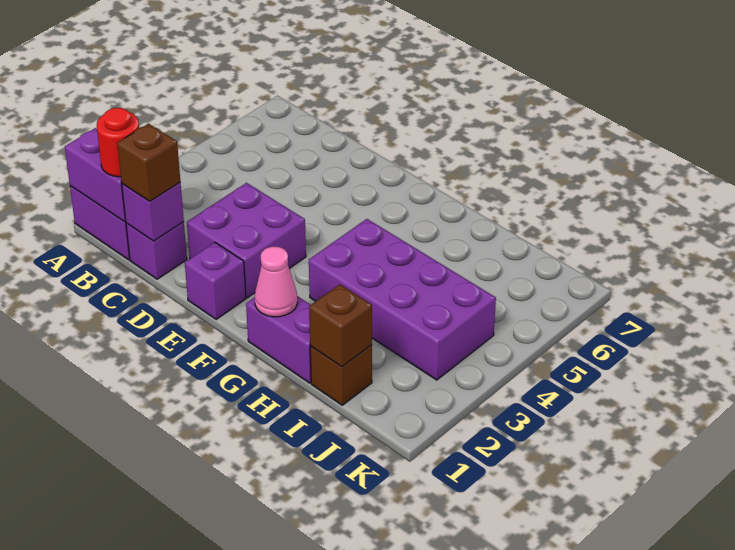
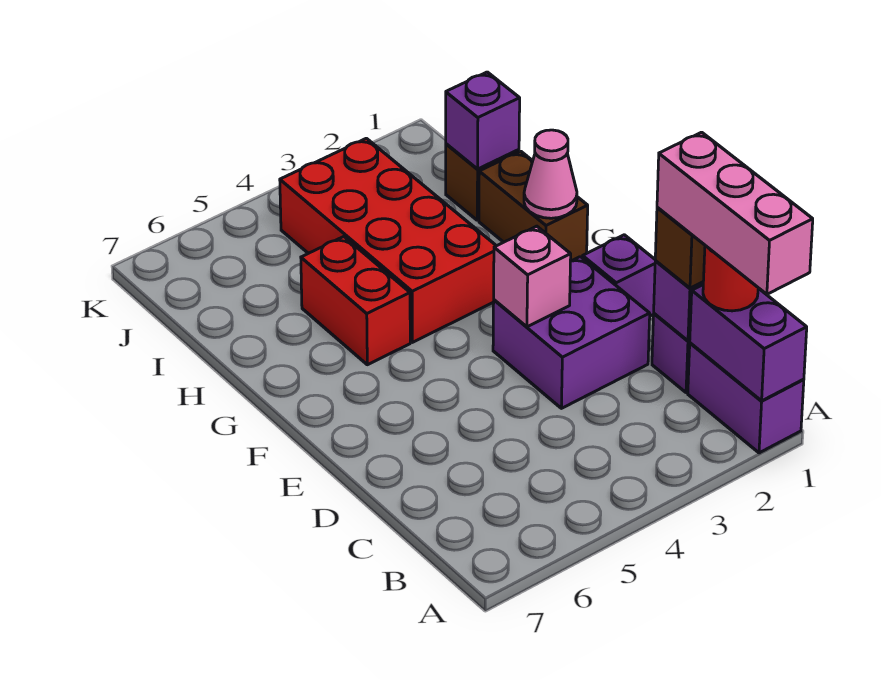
none -> pink 1x3 brick [657,132,813,294]
none -> pink 1x1 brick [494,226,571,327]
purple 1x2 brick [246,296,311,383] -> brown 1x2 brick [479,151,588,261]
purple 2x4 brick [309,219,496,380] -> red 2x4 brick [280,138,496,342]
none -> red 1x2 brick [301,237,410,365]
brown 1x1 brick [309,284,372,367] -> purple 1x1 brick [446,72,520,169]

